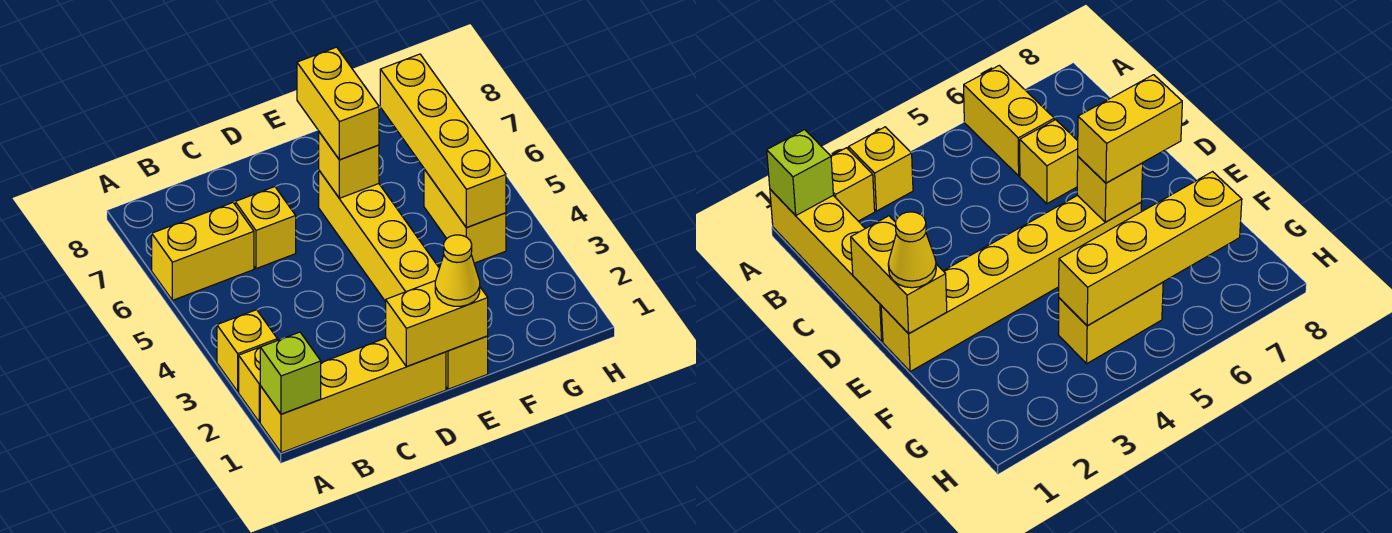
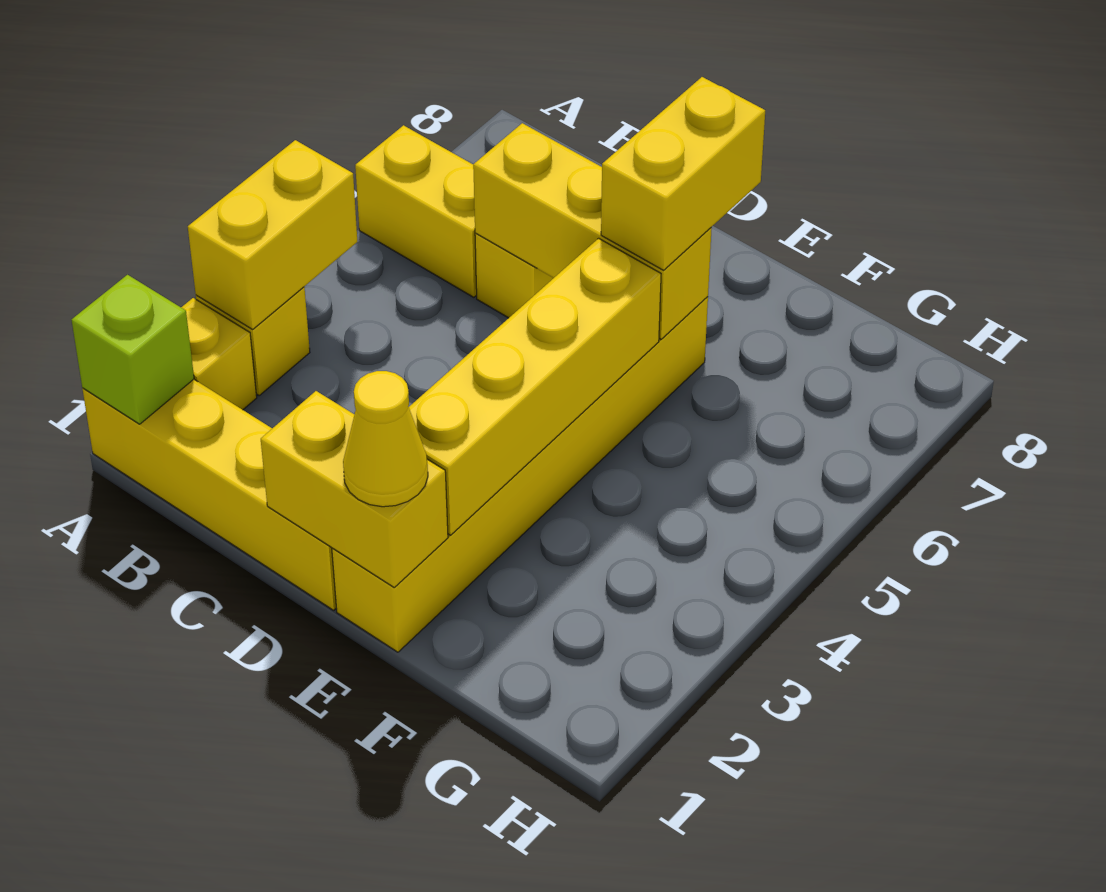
yellow 1x1 brick [319,132,379,198] -> yellow 1x3 brick [473,123,712,339]
yellow 1x2 brick [424,169,506,263] -> yellow 1x2 brick moved to [188,140,357,329]
yellow 1x4 brick [380,54,506,227] -> yellow 1x4 brick moved to [409,238,661,535]

